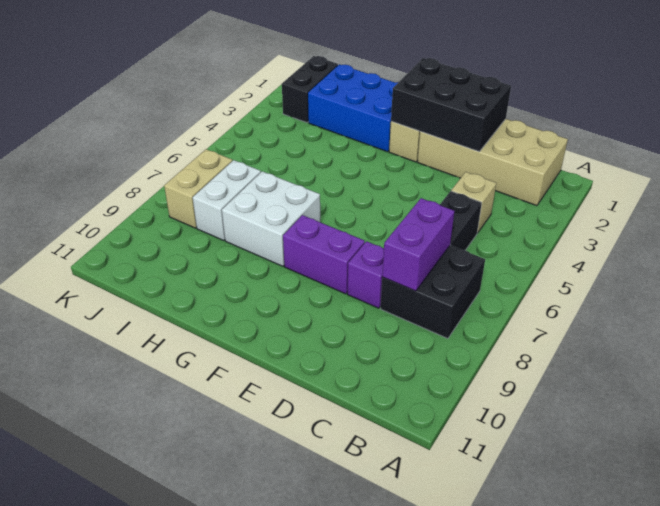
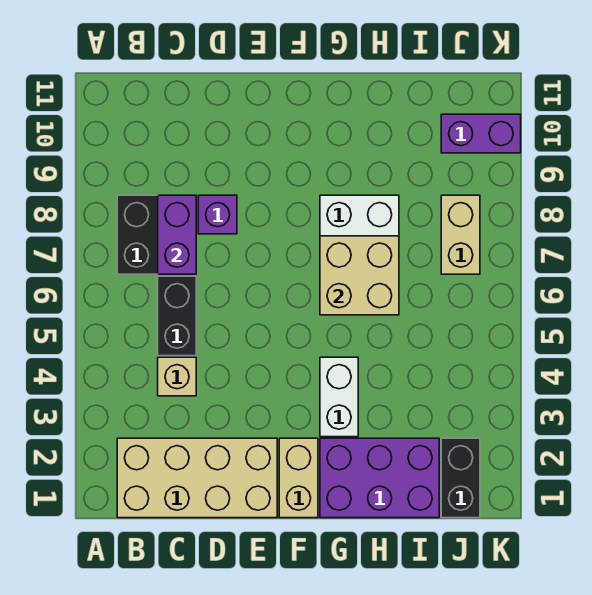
black 2x3 brick [391,58,511,152] -> none
purple 1x2 brick [283,215,365,294] -> purple 1x2 brick moved to [441,114,521,153]
blue 2x3 brick [308,64,398,152] -> purple 2x3 brick [320,438,439,518]
none -> tan 2x2 brick [320,236,399,315]
white 1x2 brick [193,160,261,240] -> white 1x2 brick moved to [320,357,358,437]

